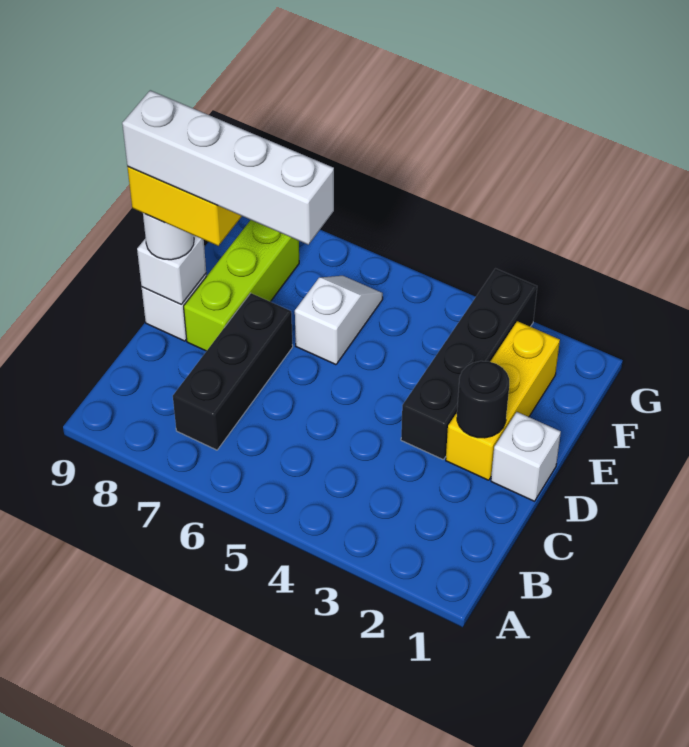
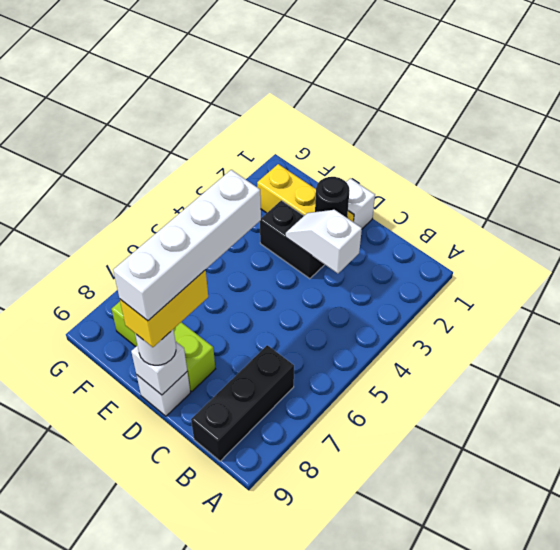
black 1x3 brick [173,293,293,450] -> black 1x3 brick turned to [191,345,294,461]
black 1x4 brick [401,269,537,460] -> black 1x2 brick [260,200,325,279]
white 1x2 slope [295,276,383,365] -> white 1x2 slope moved to [286,210,362,274]

